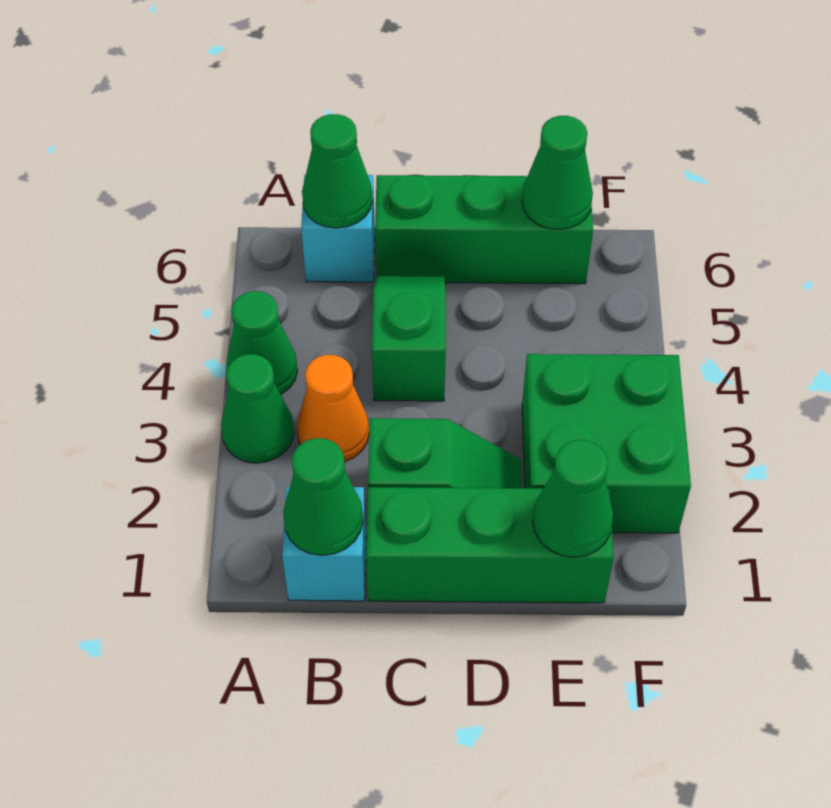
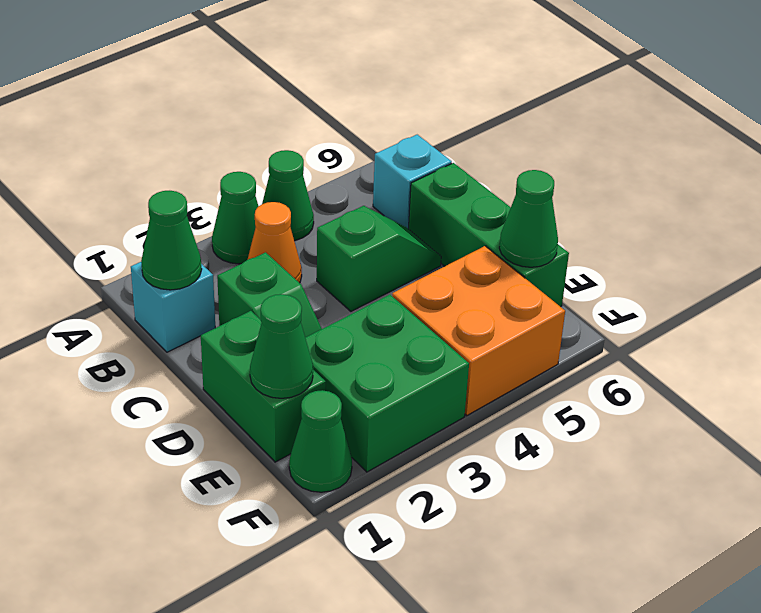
green 1x1 cone [302,114,372,228] -> green 1x1 cone moved to [289,390,352,492]
green 1x3 brick [366,487,614,603] -> green 1x2 brick [201,311,326,462]
none -> orange 2x2 brick [392,246,565,415]

